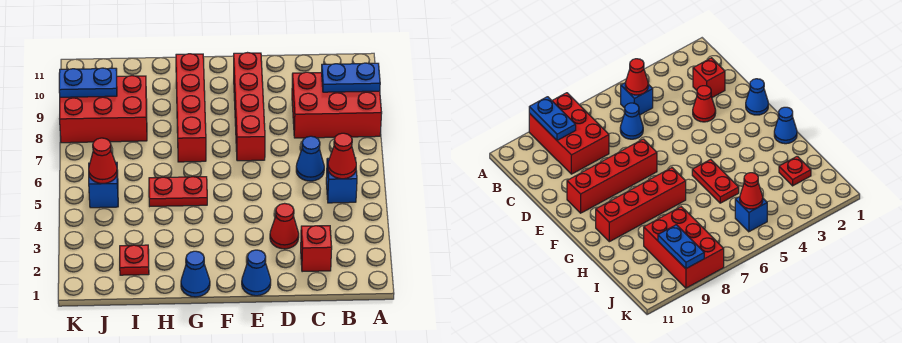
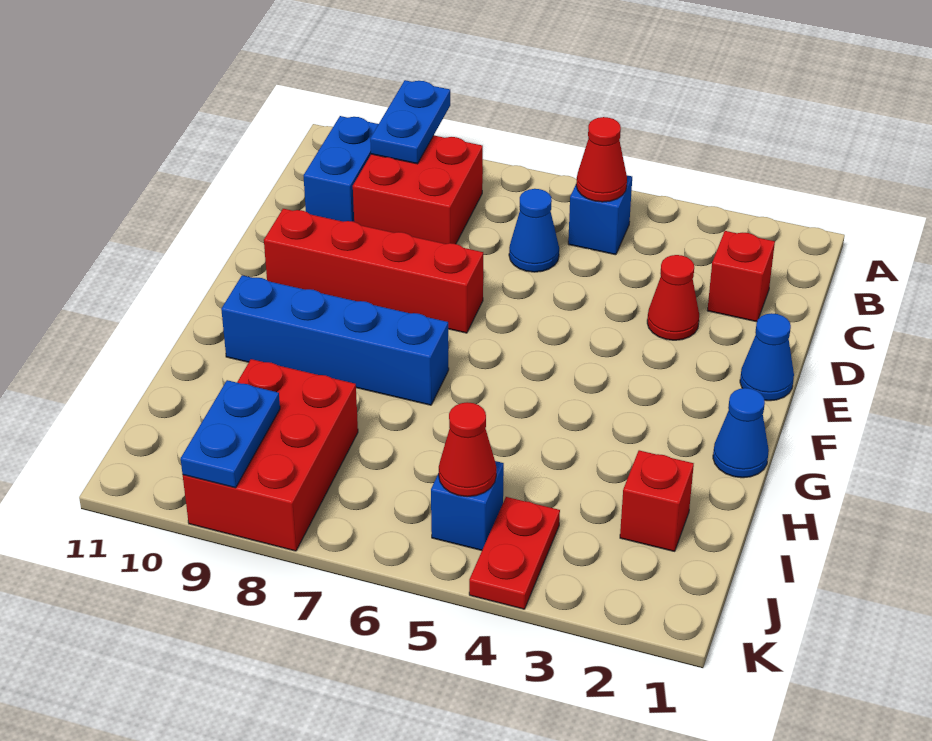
red 2x3 brick [292,72,382,138] -> red 2x2 brick [353,136,483,244]
none -> blue 1x2 brick [304,116,378,222]
red 1x2 plate [149,177,207,206] -> red 1x2 plate moved to [469,497,560,609]
red 1x4 brick [176,54,206,162] -> blue 1x4 brick [221,275,449,405]
red 1x1 plate [120,245,149,275] -> red 1x1 brick [620,450,694,551]

